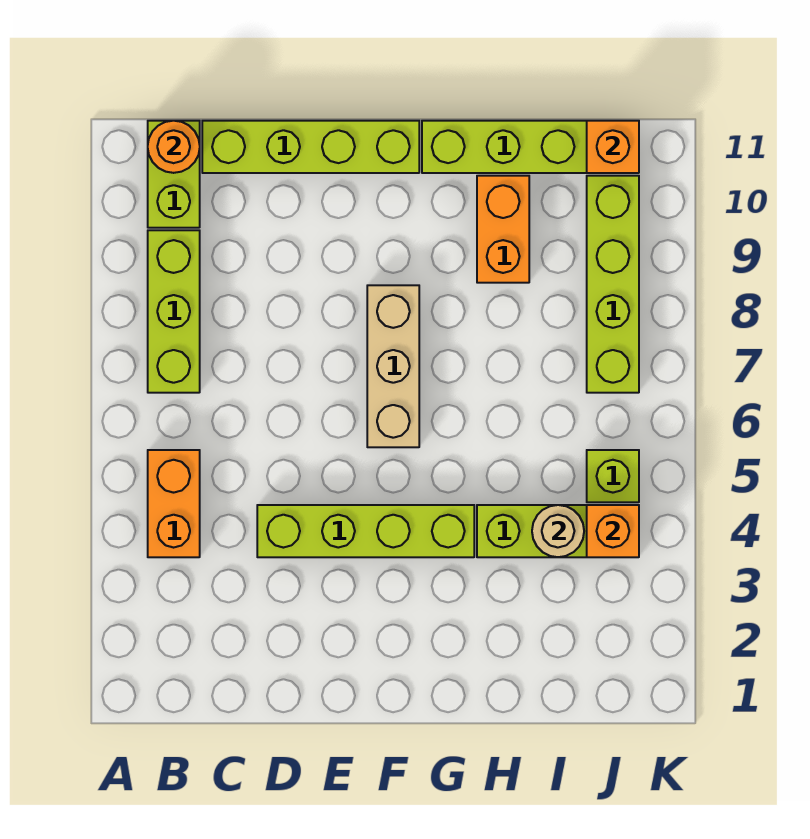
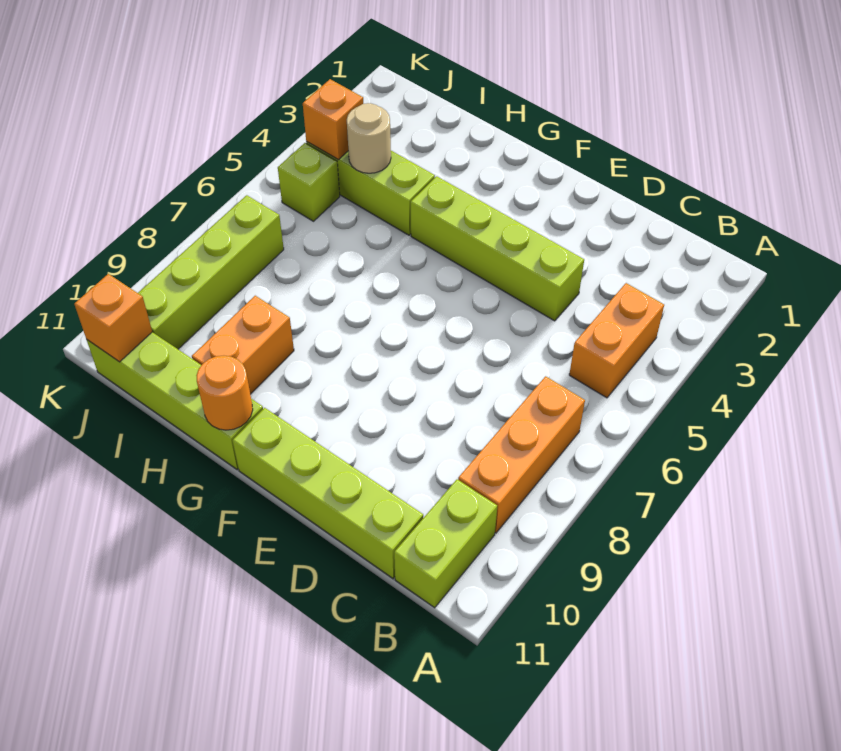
lime 1x3 brick [148,230,200,393] -> orange 1x3 brick [458,376,585,533]
orange 1x1 round brick [148,121,200,173] -> orange 1x1 round brick moved to [196,356,253,430]
tan 1x3 brick [367,285,419,447] -> none

